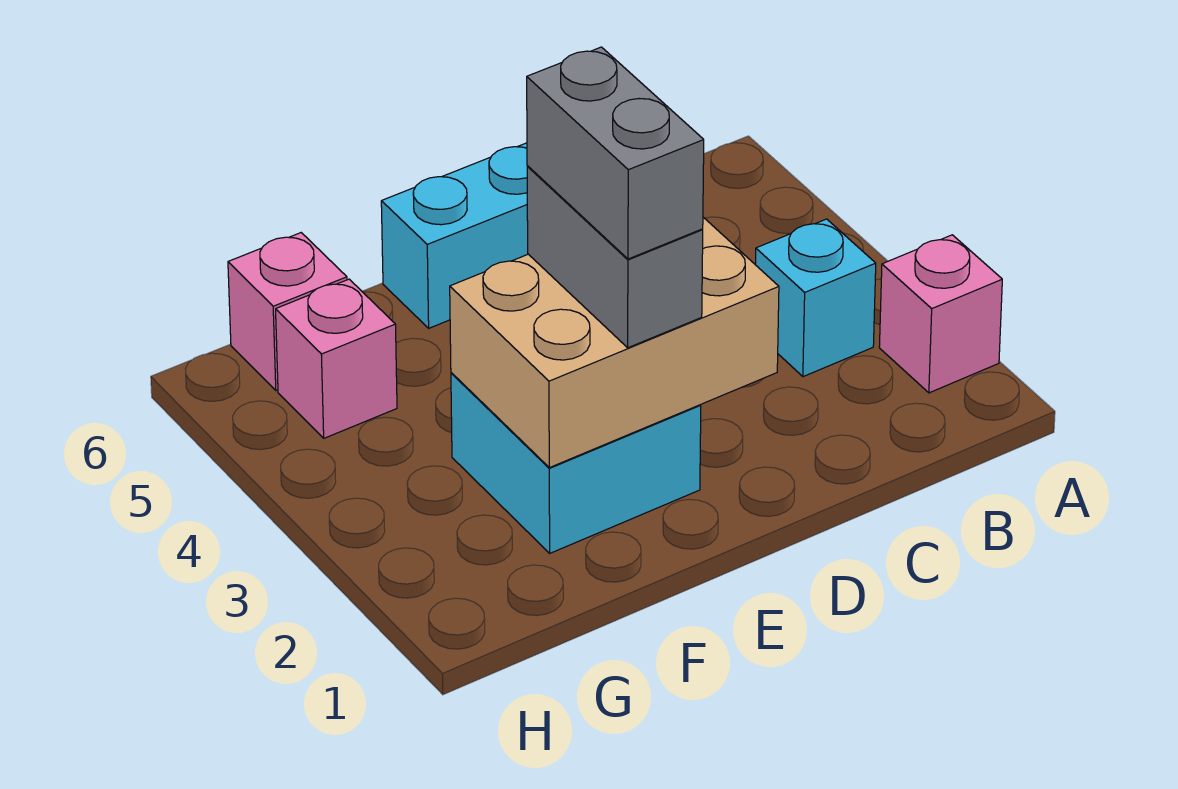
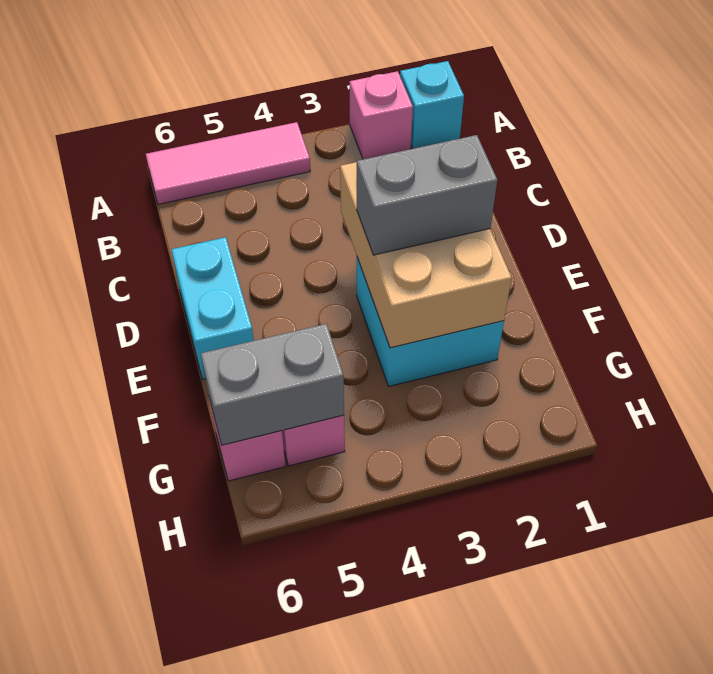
none -> pink 1x3 tile [146,122,310,204]
cyan 1x1 brick [756,219,876,377] -> cyan 1x1 brick moved to [400,61,464,149]
grey 1x2 brick [527,47,704,259] -> grey 1x2 brick moved to [201,324,344,445]

